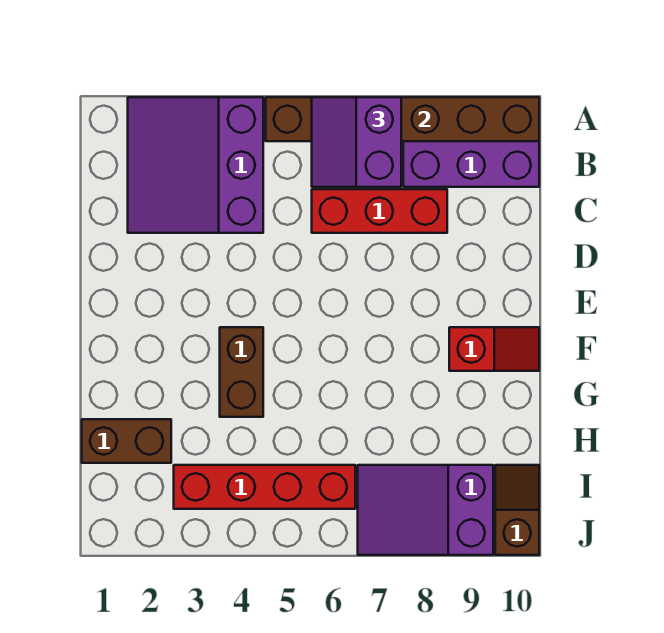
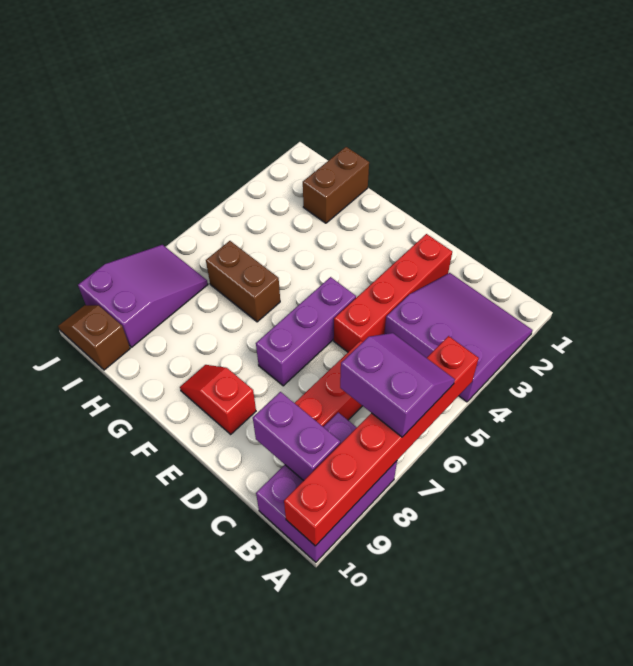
brown 1x6 brick [266,97,539,141] -> red 1x6 brick [284,336,479,546]
none -> purple 1x2 brick [253,392,340,481]
none -> purple 1x3 brick [256,277,356,386]
brown 1x2 brick [220,327,263,417] -> brown 1x2 brick moved to [206,241,280,322]
red 1x2 slope [449,327,539,371] -> red 1x2 slope turned to [180,365,256,434]
red 1x4 brick [174,465,355,509] -> red 1x4 brick moved to [334,234,452,352]
brown 1x2 slope [495,465,539,555] -> brown 1x2 slope turned to [58,305,130,370]

